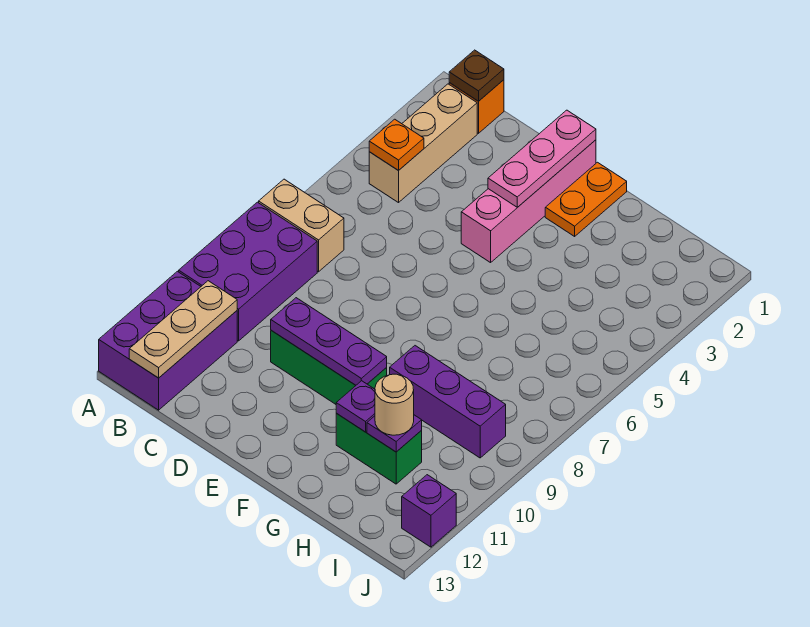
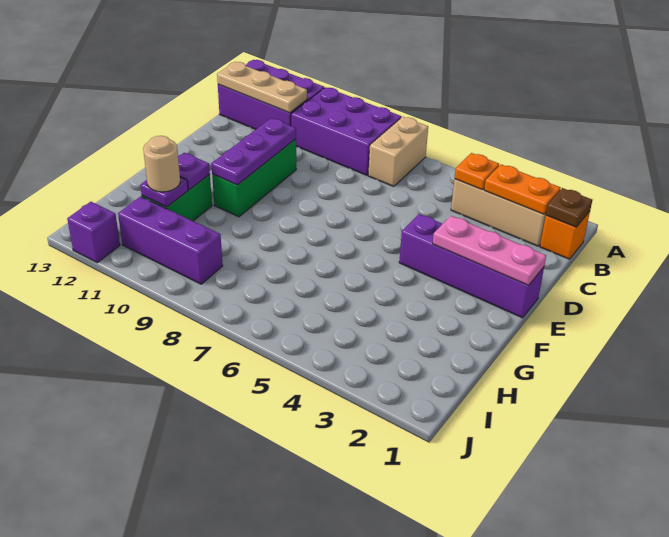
pink 1x4 brick [461,140,596,263] -> purple 1x4 brick [399,214,544,318]
orange 1x2 plate [545,162,627,236] -> orange 1x2 plate moved to [484,165,561,214]
purple 1x3 brick [390,346,506,458] -> purple 1x3 brick turned to [118,197,223,284]

